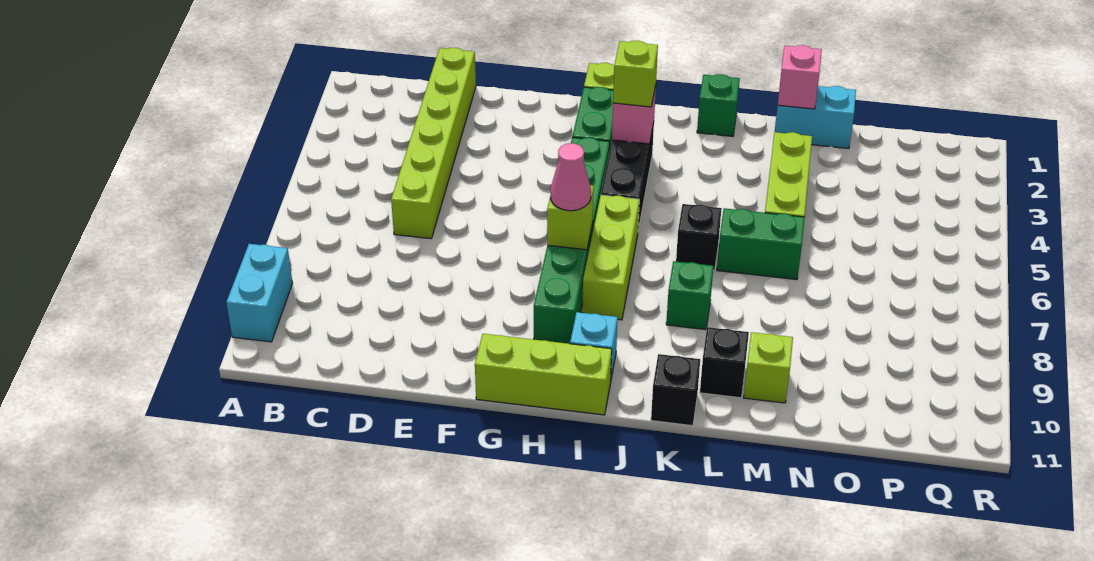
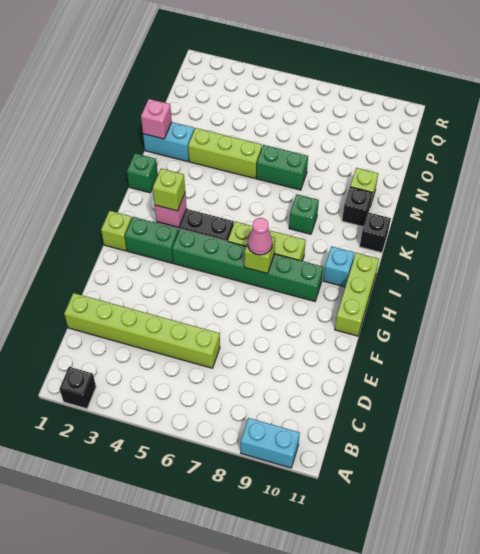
black 1x1 brick [676,204,722,270] -> black 1x1 brick moved to [60,367,96,409]
green 1x2 brick [717,208,805,280] -> green 1x2 brick turned to [256,145,308,190]
cyan 1x2 brick [775,86,856,149] -> cyan 1x2 brick turned to [143,122,194,162]

